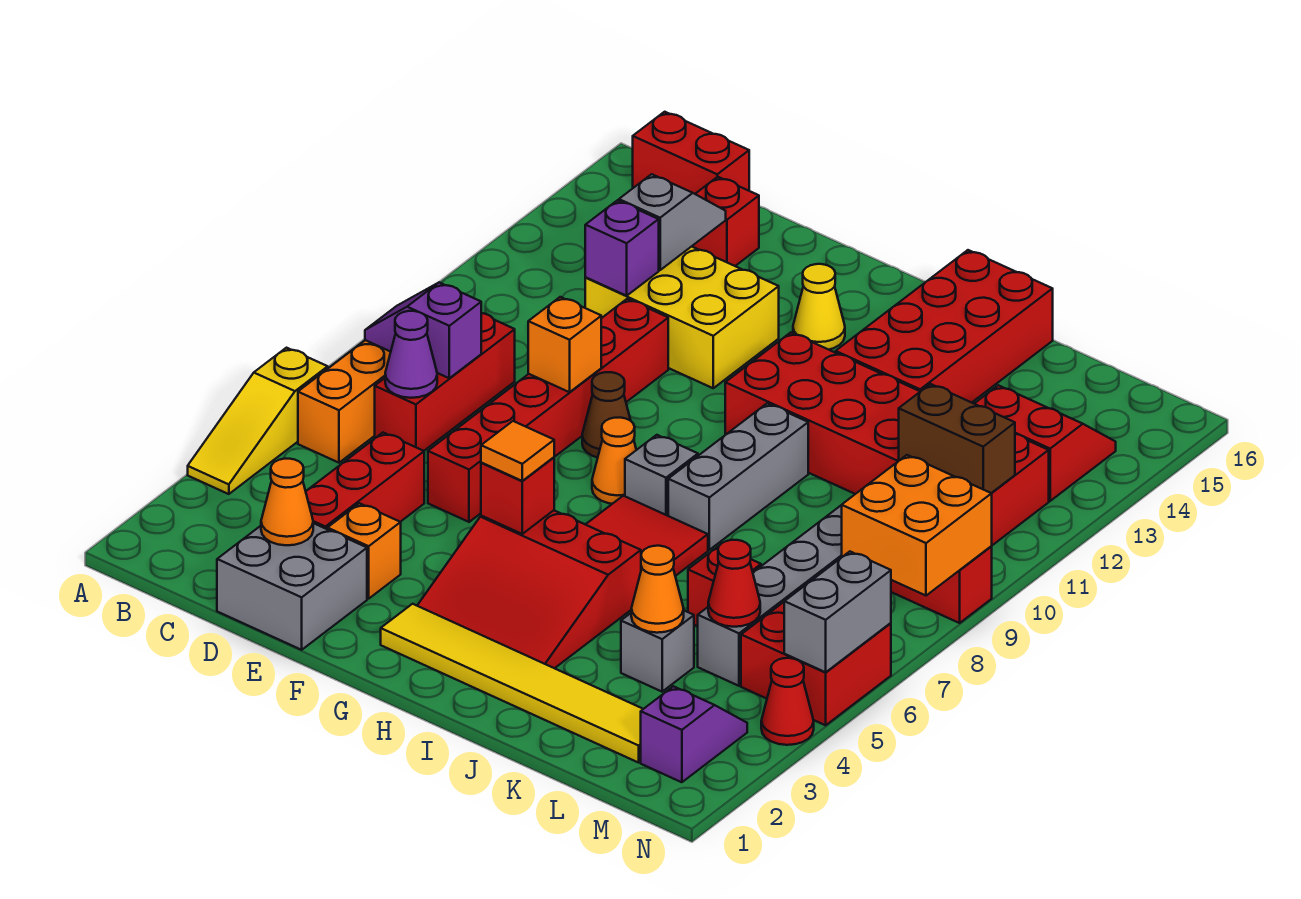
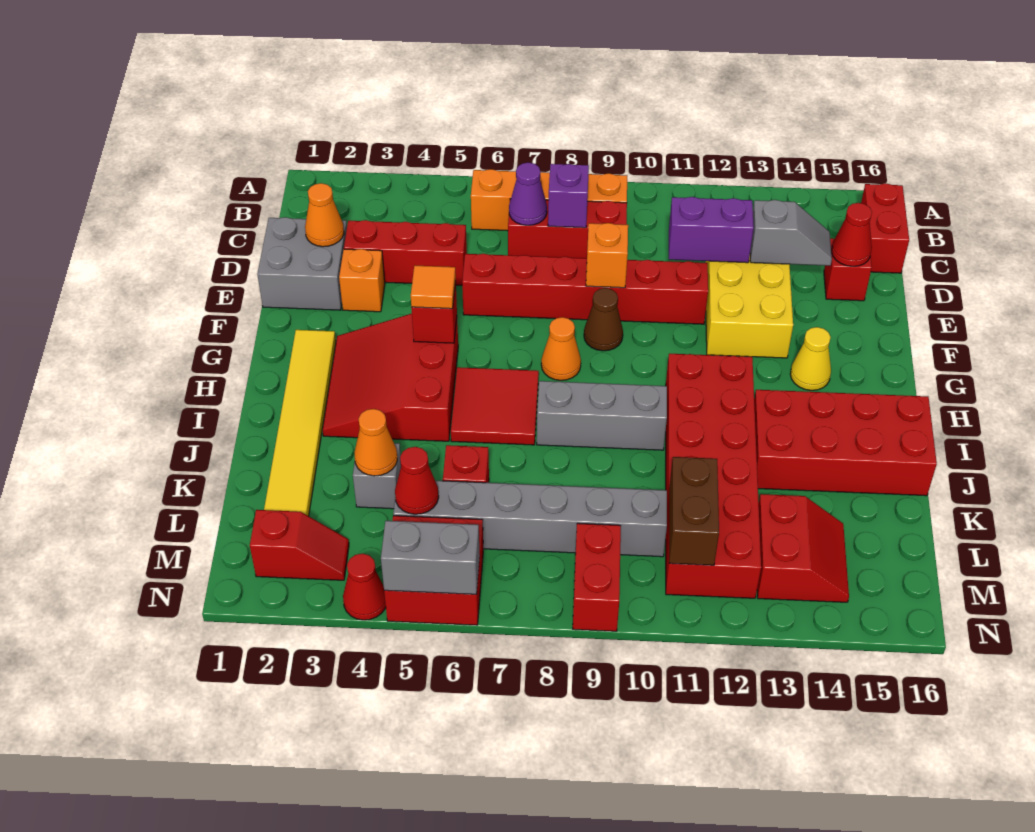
yellow 1x3 slope [188,348,328,494] -> none
purple 1x1 brick [585,200,659,296] -> purple 1x2 brick [669,197,754,263]
none -> red 1x1 cone [831,203,872,266]
grey 1x1 brick [625,435,698,516] -> none
purple 1x2 slope [641,686,747,782] -> red 1x2 slope [250,510,349,580]
orange 2x2 brick [842,455,992,596] -> none

